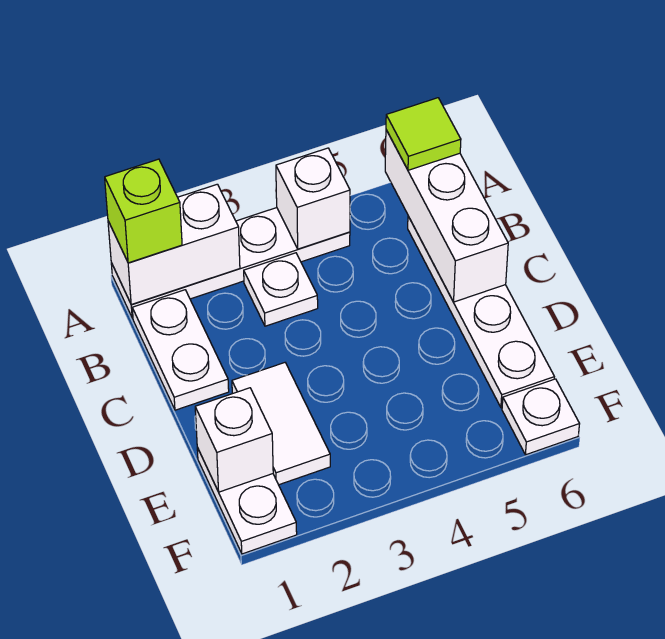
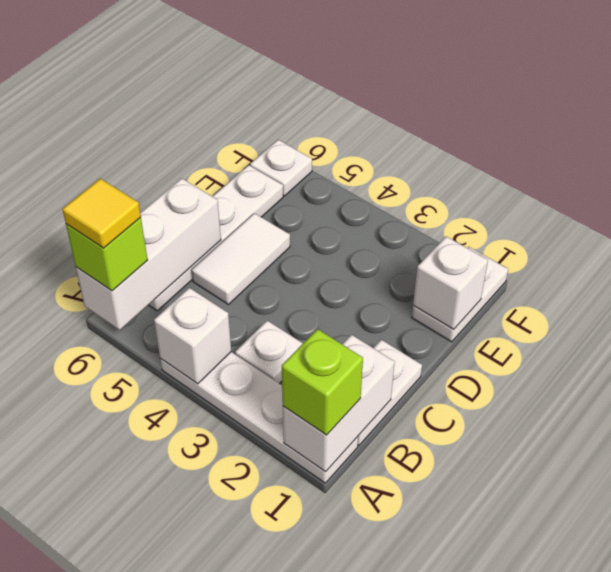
white 1x2 brick [108,184,240,304] -> white 1x2 brick turned to [283,335,395,472]
lime 1x1 tile [386,98,461,170] -> lime 1x1 brick [66,217,148,291]
none -> yellow 1x1 tile [62,179,141,248]
white 1x2 tile [232,363,330,485] -> white 1x2 tile moved to [192,213,290,304]

